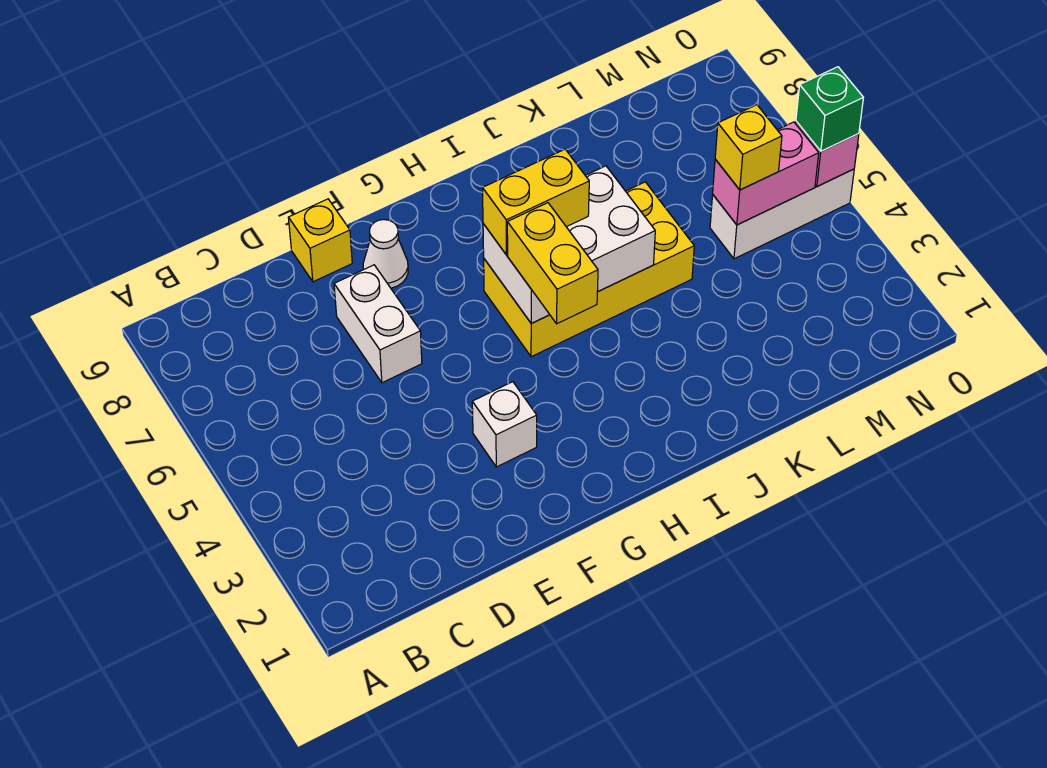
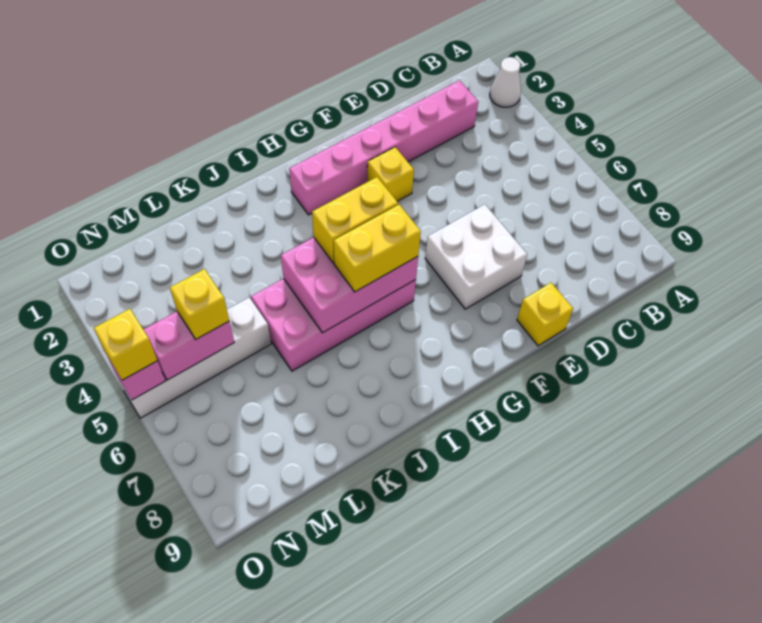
none -> pink 1x6 brick [289,81,478,215]
white 1x2 brick [334,265,422,383] -> white 2x2 brick [425,204,527,309]
white 1x1 brick [472,382,537,467] -> yellow 1x1 brick [367,147,414,201]
white 1x1 cone [363,220,408,288] -> white 1x1 cone moved to [490,57,521,107]
yellow 1x2 brick [507,203,598,324] -> yellow 1x2 brick turned to [312,177,398,263]
yellow 2x4 brick [484,182,694,357] -> pink 2x4 brick [251,279,416,371]
white 2x3 brick [483,166,655,323] -> pink 2x3 brick [281,237,418,333]
white 1x3 brick [710,169,854,259] -> white 1x4 brick [116,297,271,418]
green 1x1 brick [796,67,863,151] -> yellow 1x1 brick [94,309,157,380]

